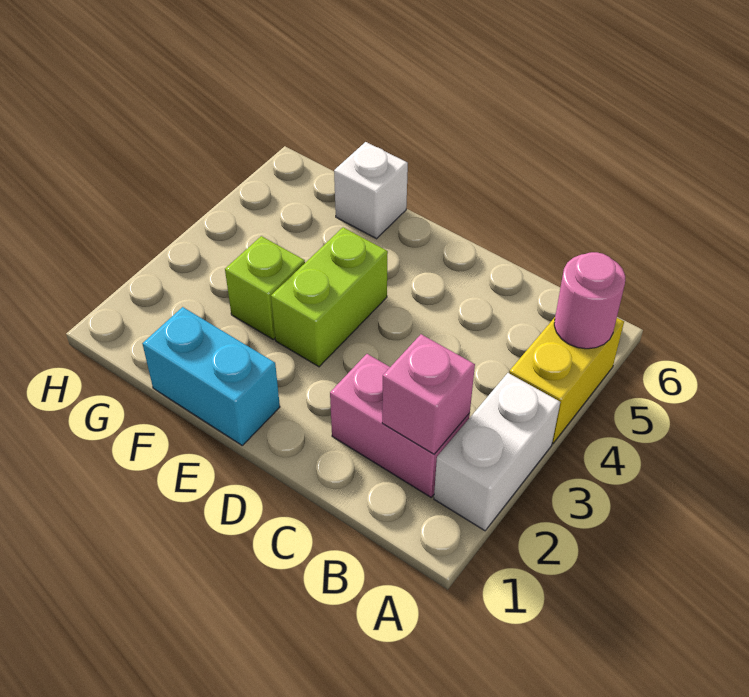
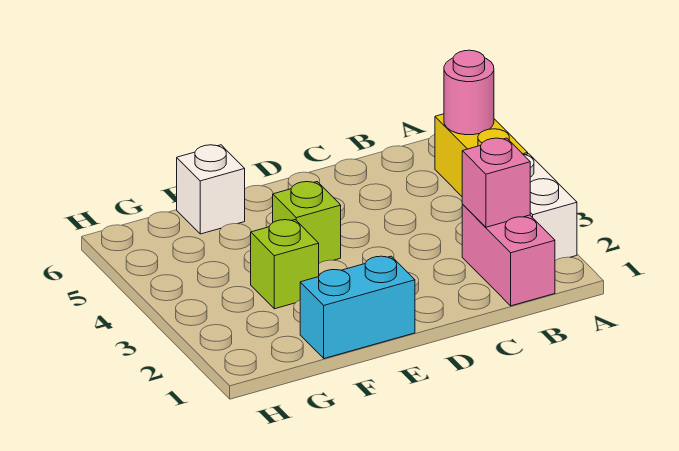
pink 1x2 brick [330,354,470,497] -> pink 1x2 brick turned to [462,205,555,306]
lime 1x2 brick [271,227,388,367] -> lime 1x1 brick [273,182,341,263]

